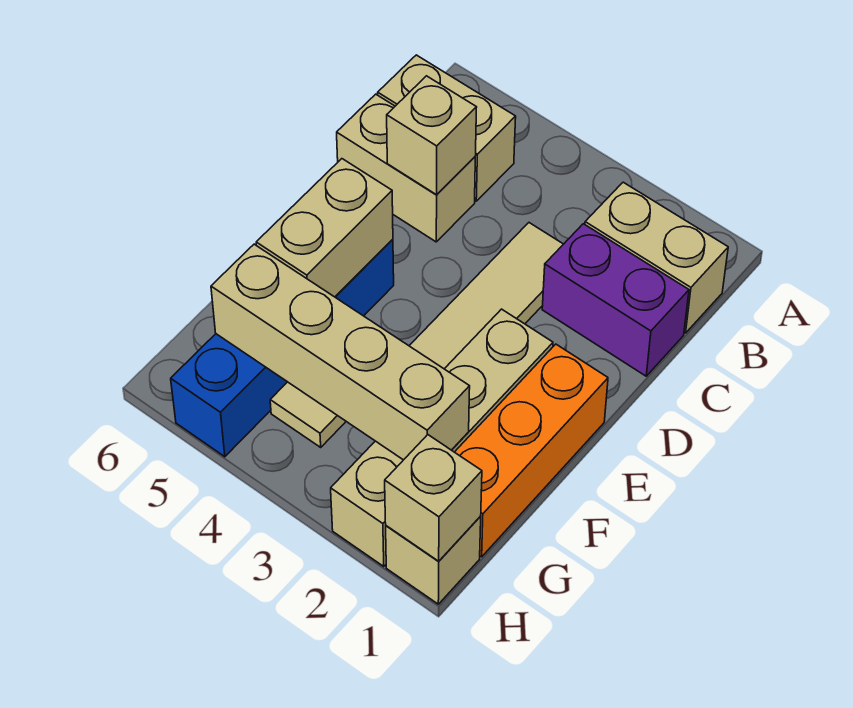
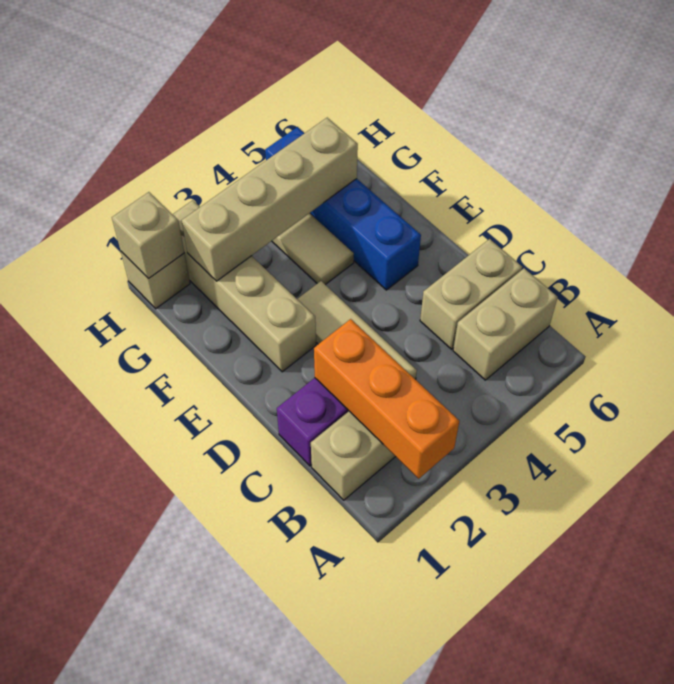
tan 1x1 brick [387,76,477,195] -> none
orange 1x3 brick [455,344,608,557] -> orange 1x3 brick moved to [314,319,459,479]
tan 1x2 brick [256,159,393,297] -> none

